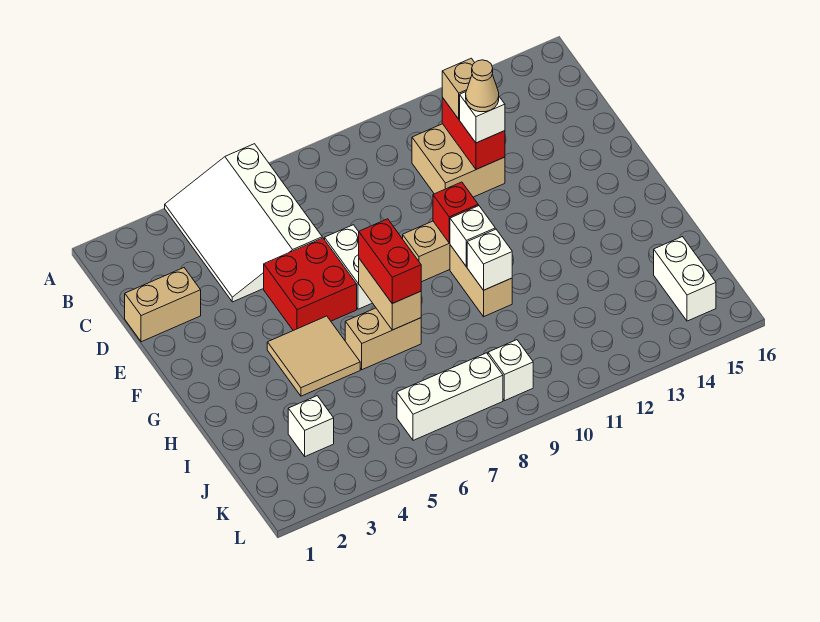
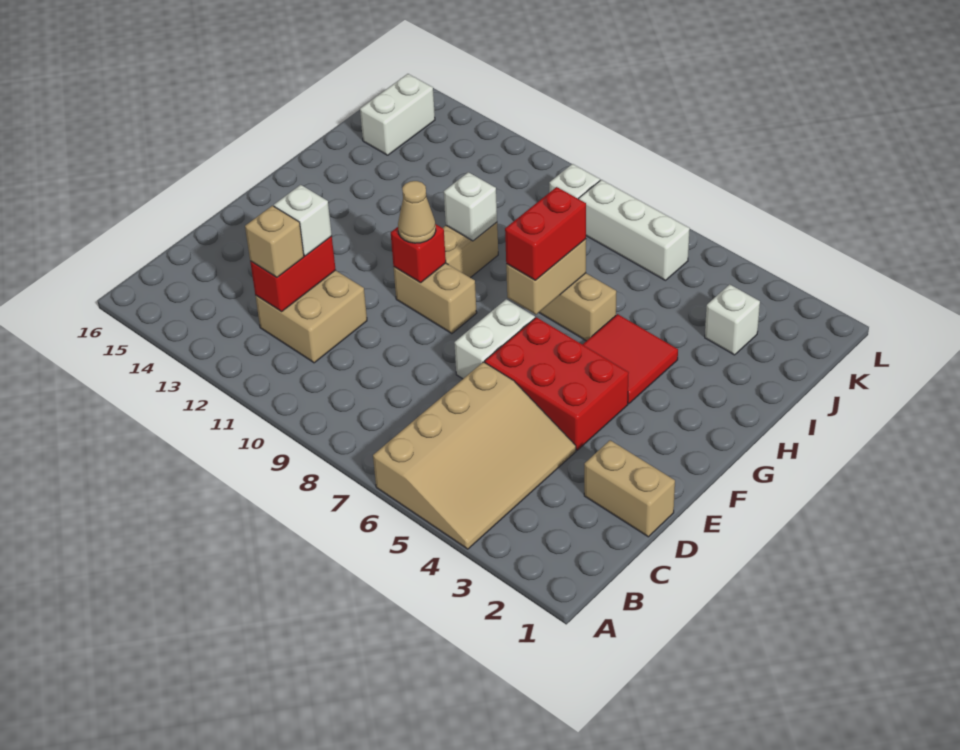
white 3x4 slope [165,144,322,302] -> tan 3x4 slope [373,362,576,549]
tan 1x1 cone [466,60,499,112] -> tan 1x1 cone moved to [398,181,436,243]
red 2x2 brick [264,238,357,331] -> red 2x3 brick [485,317,629,450]
tan 2x2 tile [267,316,360,396] -> red 2x2 tile [582,314,678,404]
white 1x1 brick [450,206,495,267] -> none

